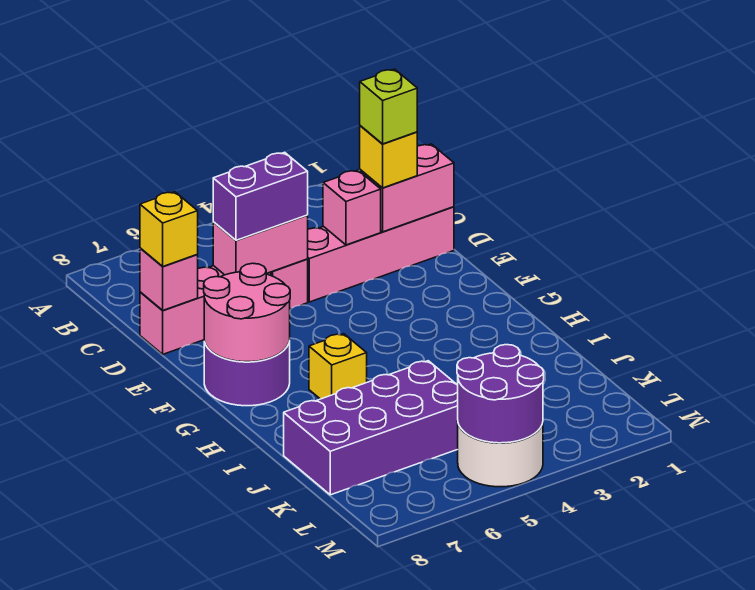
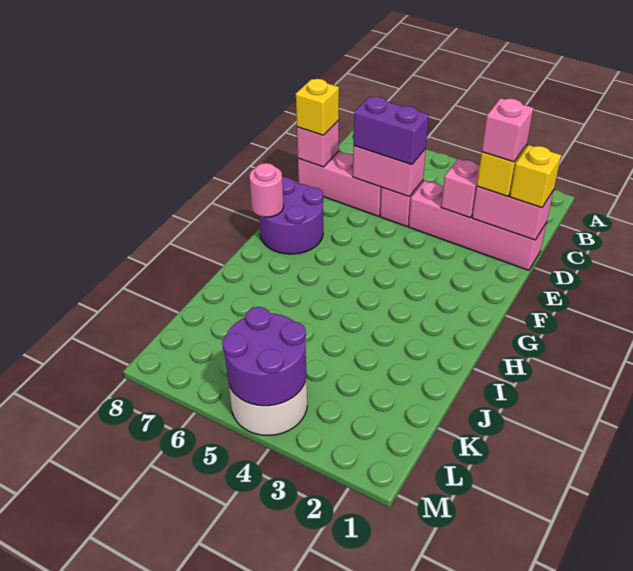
lime 1x1 brick [360,69,417,144] -> pink 1x1 brick [482,98,533,162]
pink 2x2 round brick [204,263,290,362] -> pink 1x1 round brick [249,163,284,217]
yellow 1x1 brick [309,334,367,399] -> yellow 1x1 brick moved to [510,145,561,208]
purple 2x4 brick [284,361,458,495] -> none

